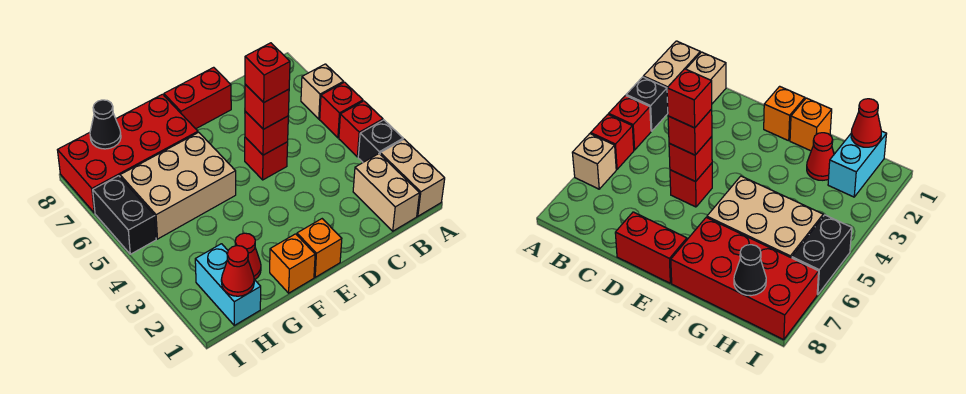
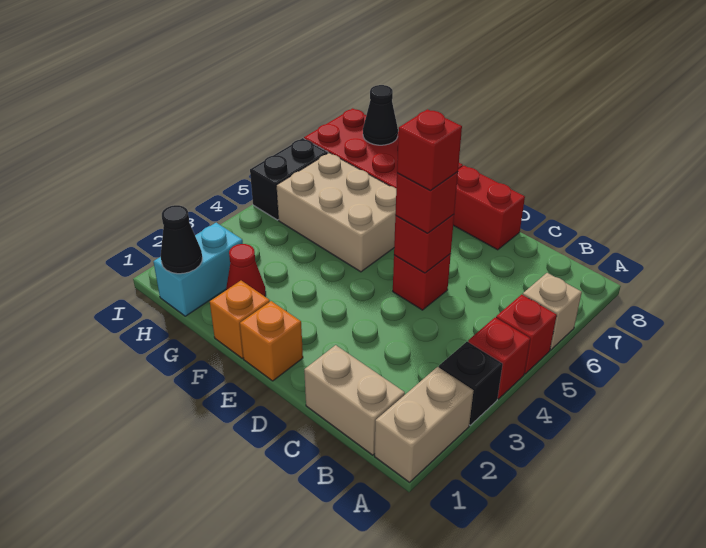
tan 1x2 brick [353,154,420,231] -> tan 1x2 brick turned to [304,345,405,455]
red 1x1 cone [221,246,254,296] -> black 1x1 cone [161,205,202,274]

